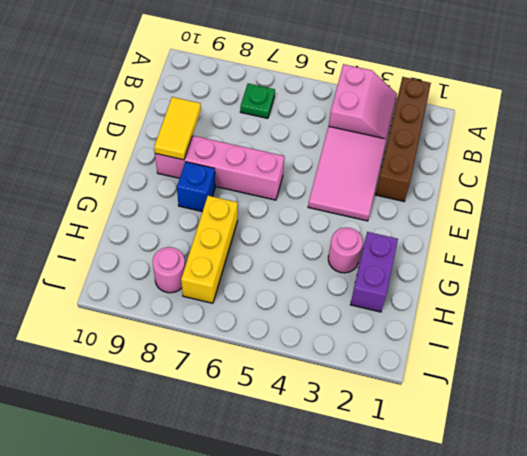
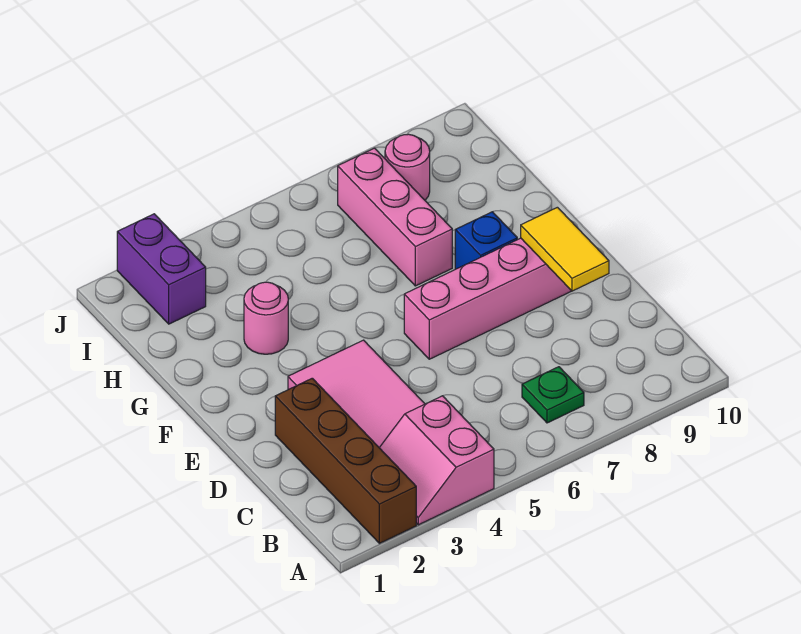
purple 1x2 brick [350,232,398,312] -> purple 1x2 brick moved to [117,214,206,324]
yellow 1x3 brick [181,196,238,303] -> pink 1x3 brick [338,148,452,286]

